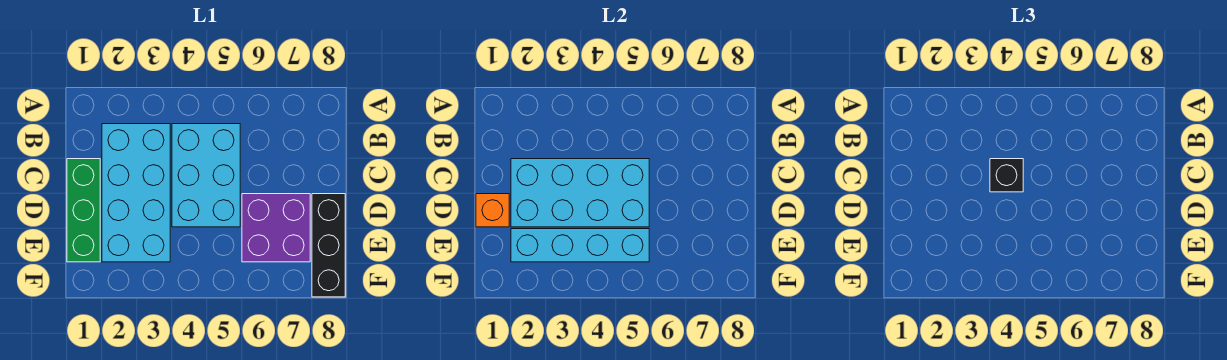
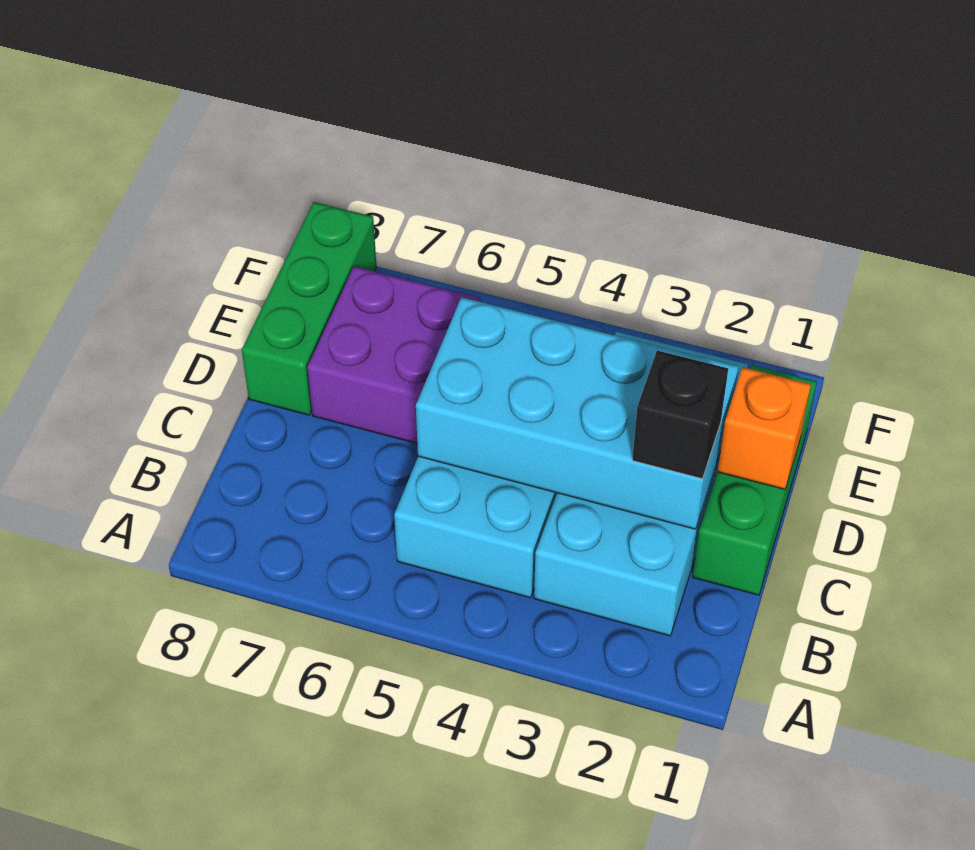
black 1x1 brick [990,159,1023,192] -> black 1x1 brick moved to [632,351,728,479]
black 1x3 brick [312,194,345,297] -> green 1x3 brick [242,202,376,415]
cyan 1x4 brick [511,229,649,262] -> none

